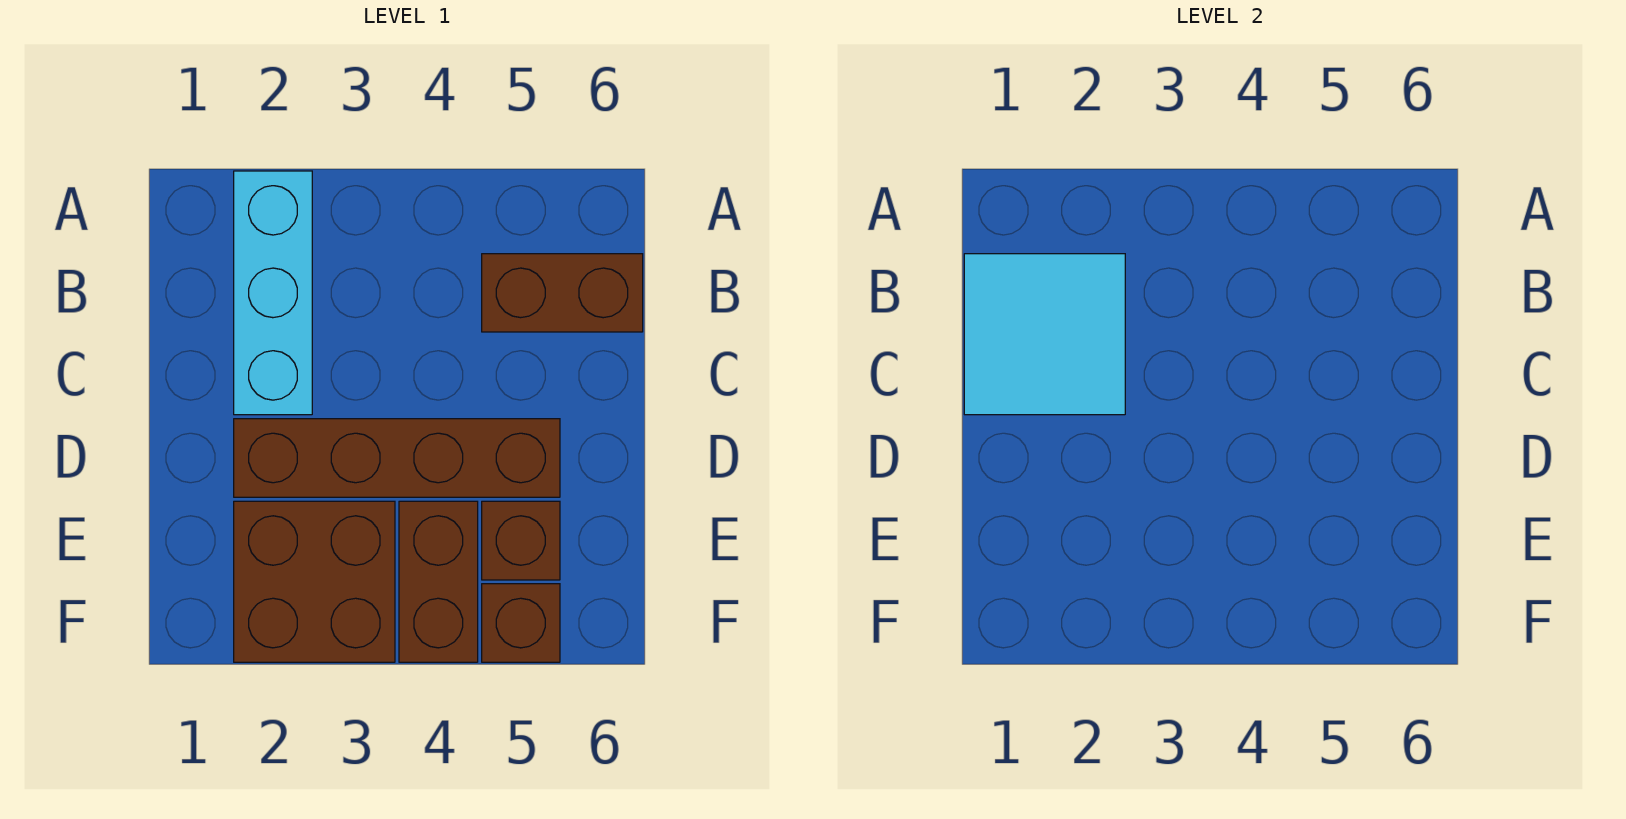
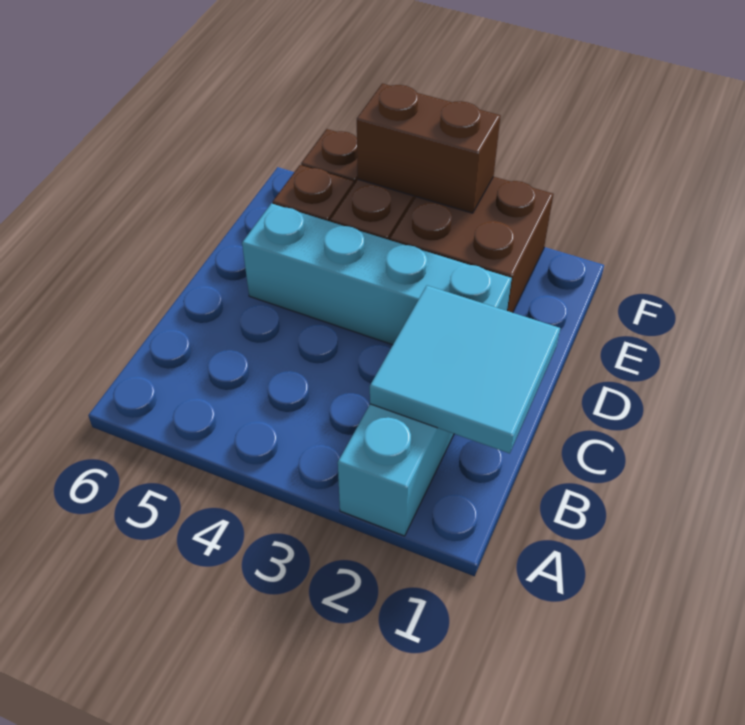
brown 1x2 brick [482,254,643,332] -> brown 1x2 brick moved to [357,84,501,213]
brown 1x4 brick [234,419,560,497] -> cyan 1x4 brick [242,203,512,345]

